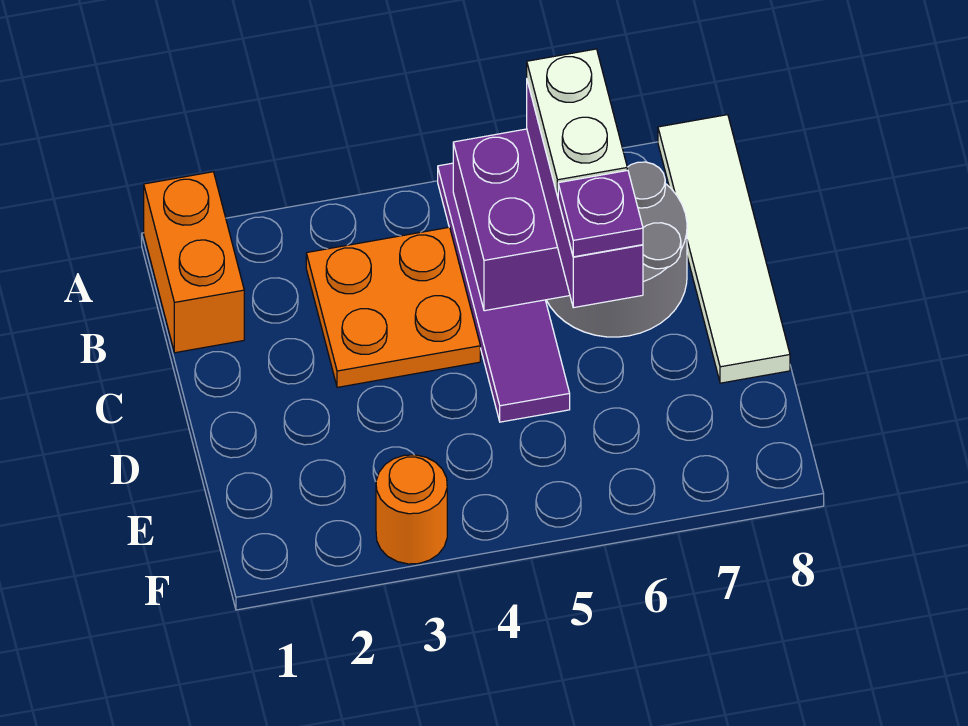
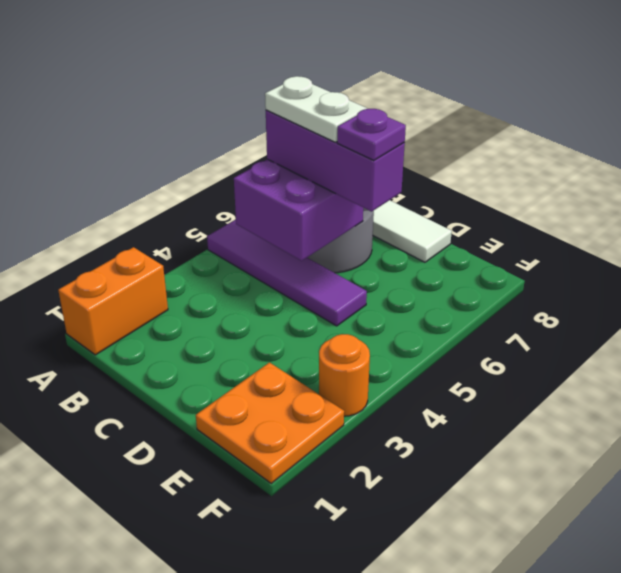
orange 1x2 brick [144,172,244,353] -> orange 1x2 brick turned to [58,247,168,355]
orange 2x2 plate [306,227,480,387] -> orange 2x2 plate moved to [196,363,344,483]

